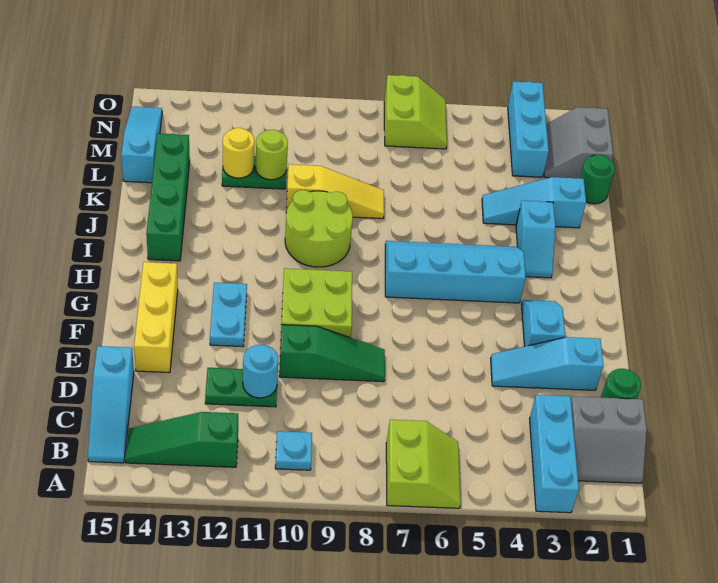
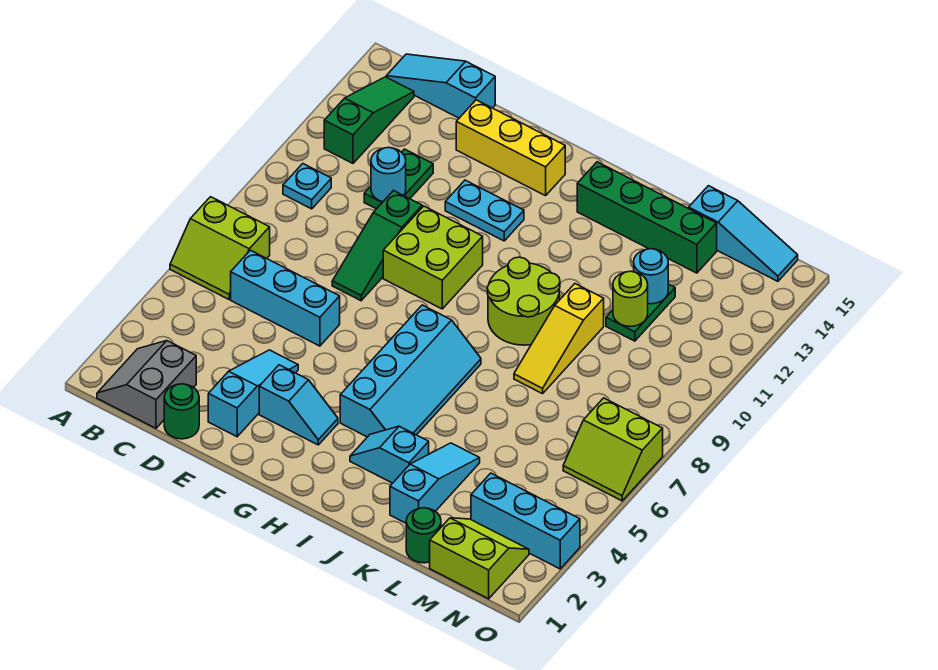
cyan 1x3 brick [530,395,579,513] -> cyan 1x3 brick moved to [231,250,340,346]
yellow 1x1 round brick [223,128,255,178] -> cyan 1x1 round brick [634,249,668,304]
grey 2x2 slope [544,107,613,178] -> lime 2x2 slope [430,518,529,599]

